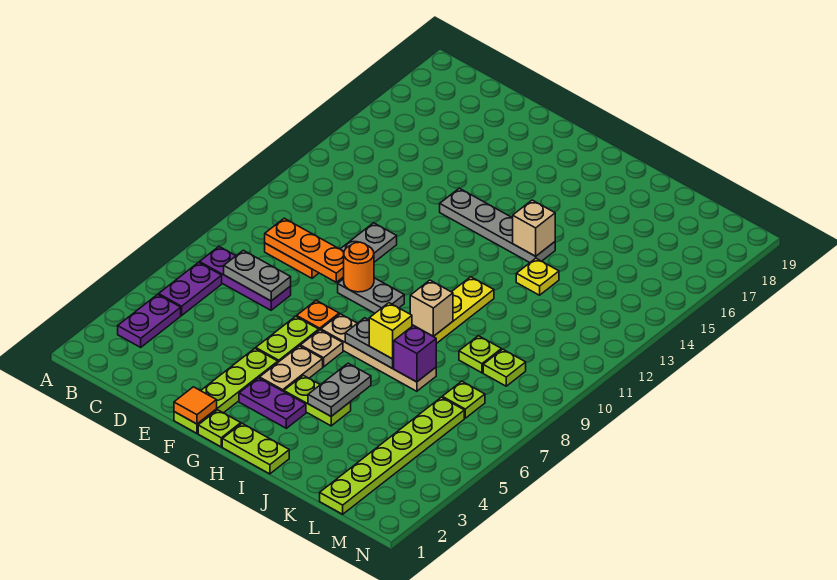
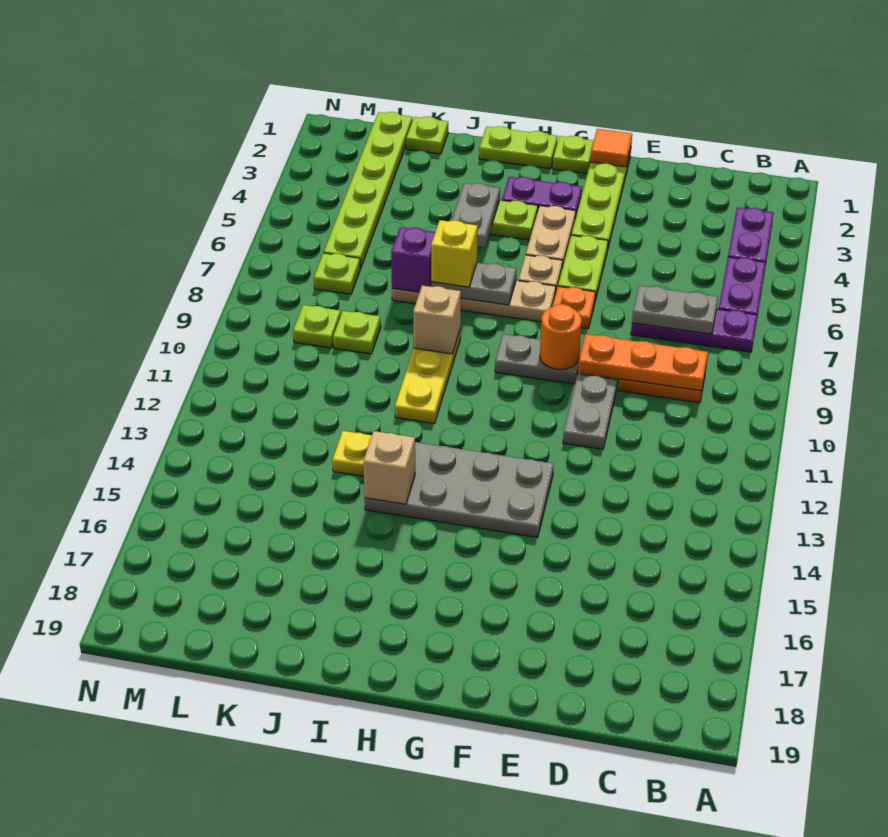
grey 1x4 plate [440,188,555,263] -> grey 2x4 plate [365,442,554,537]
none -> lime 1x1 plate [406,117,448,154]

